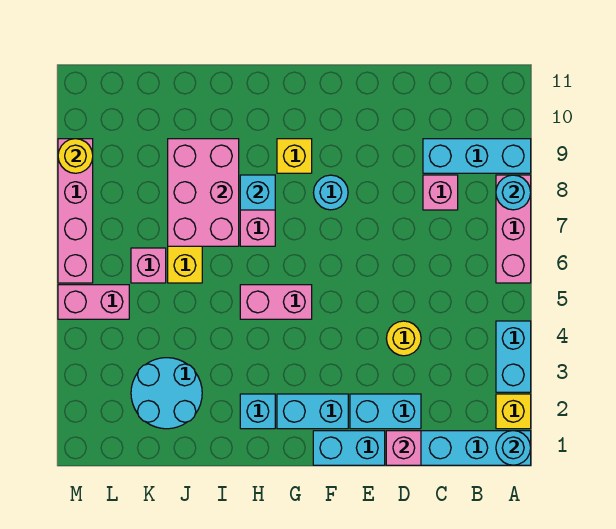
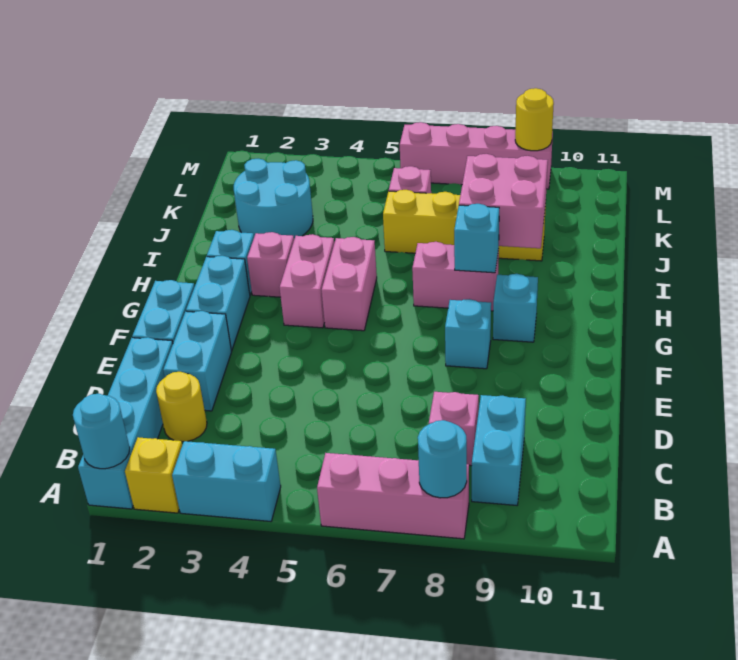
cyan 1x3 brick [423,139,531,173] -> cyan 1x2 brick [472,395,526,505]
pink 1x1 brick [386,431,421,465] -> pink 1x1 brick moved to [247,232,294,297]
yellow 1x1 round brick [386,321,421,356] -> yellow 1x1 round brick moved to [156,372,207,442]
cyan 1x1 round brick [314,175,348,210] -> cyan 1x1 brick [445,299,491,369]
yellow 1x1 brick [277,139,312,173] -> cyan 1x1 brick [493,274,538,342]
pink 2x3 brick [168,139,239,246] -> pink 2x2 brick [459,154,548,248]
pink 1x2 brick [58,285,129,319] -> pink 1x2 brick moved to [280,234,334,328]

